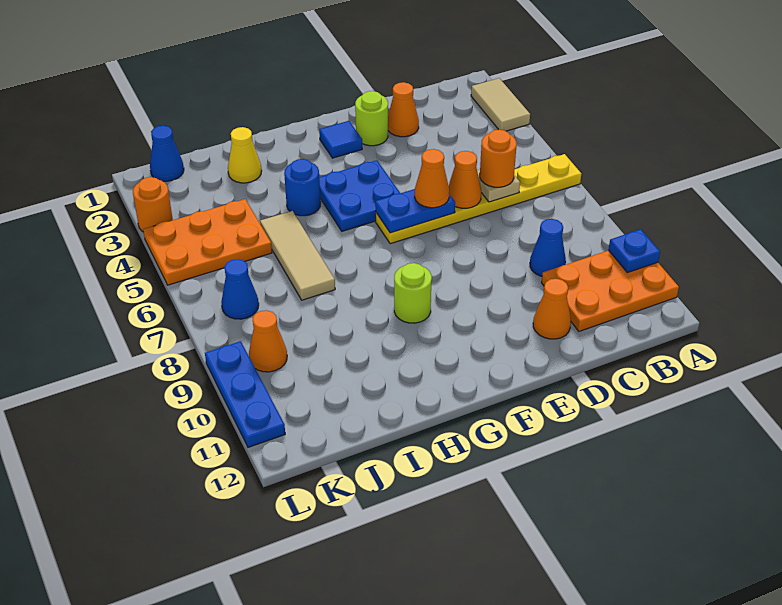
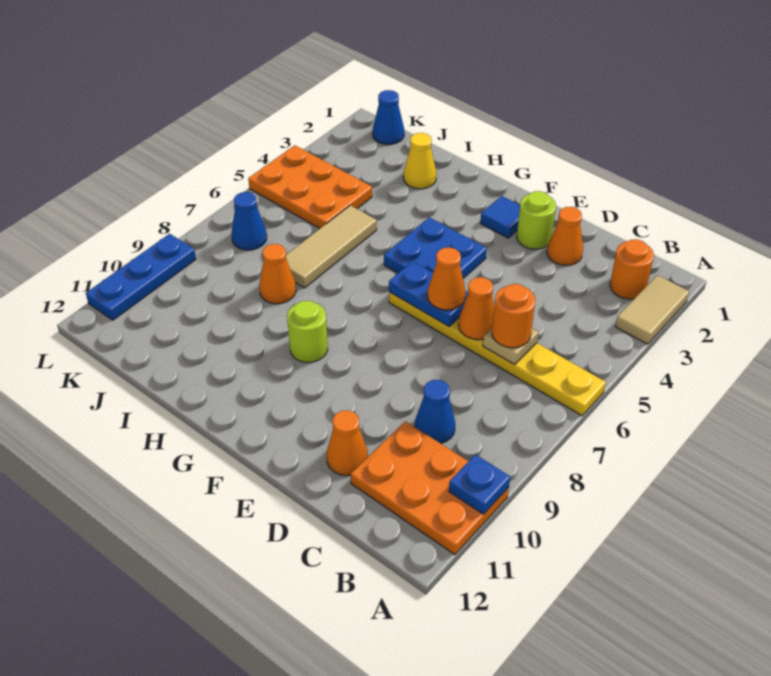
blue 1x1 round brick [284,159,321,216] -> none
orange 1x1 cone [249,310,287,372] -> orange 1x1 cone moved to [259,244,296,304]
orange 1x1 round brick [133,177,173,232] -> orange 1x1 round brick moved to [610,239,654,299]

